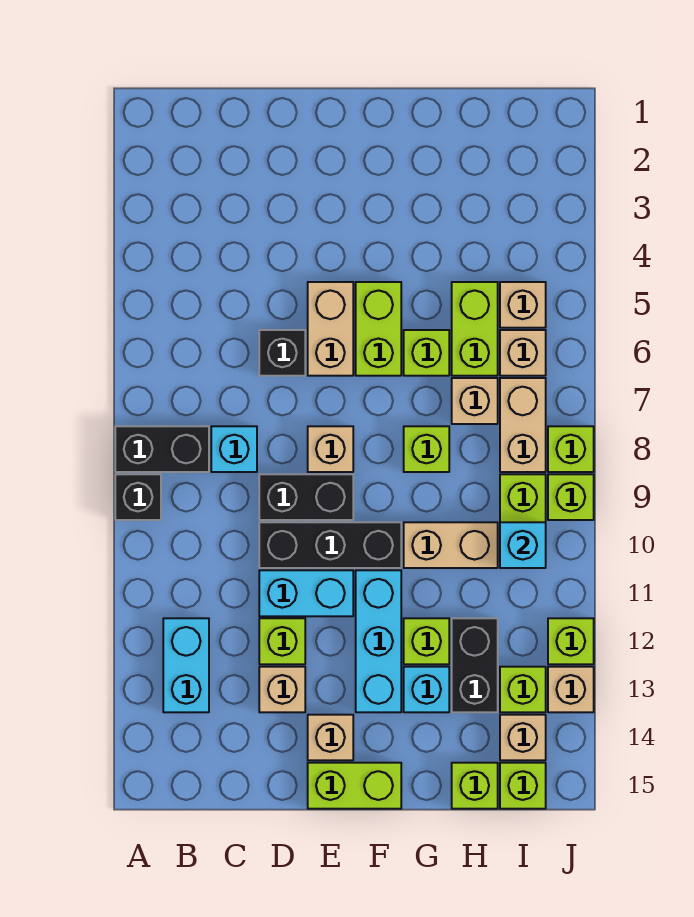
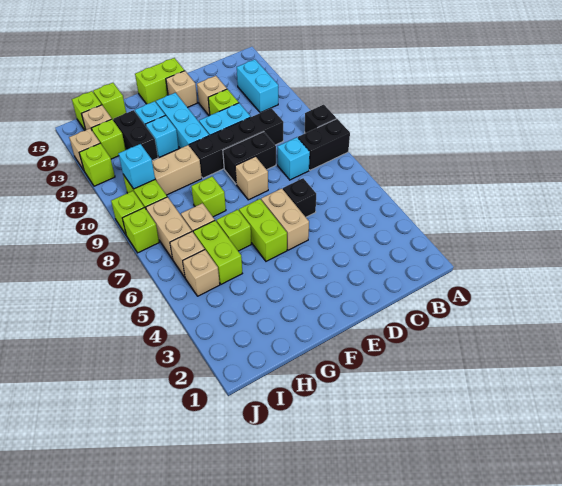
black 1x3 brick [259,522,401,568] -> black 1x4 brick [190,108,284,178]
lime 1x1 brick [404,618,449,664] -> cyan 1x1 brick [146,115,179,158]

